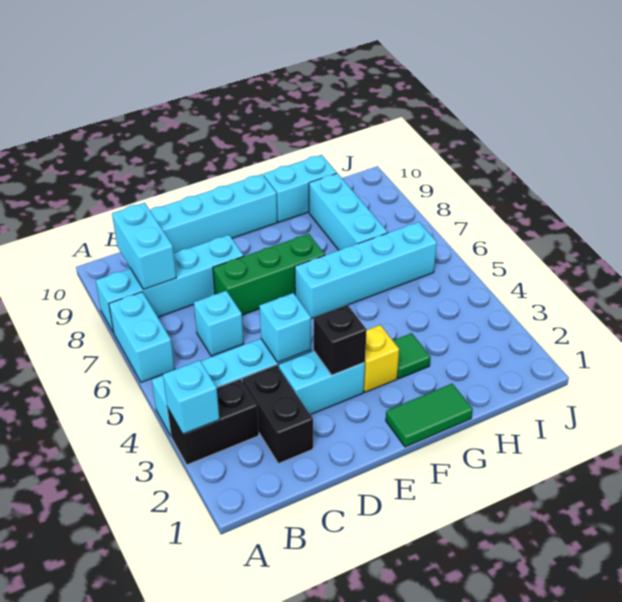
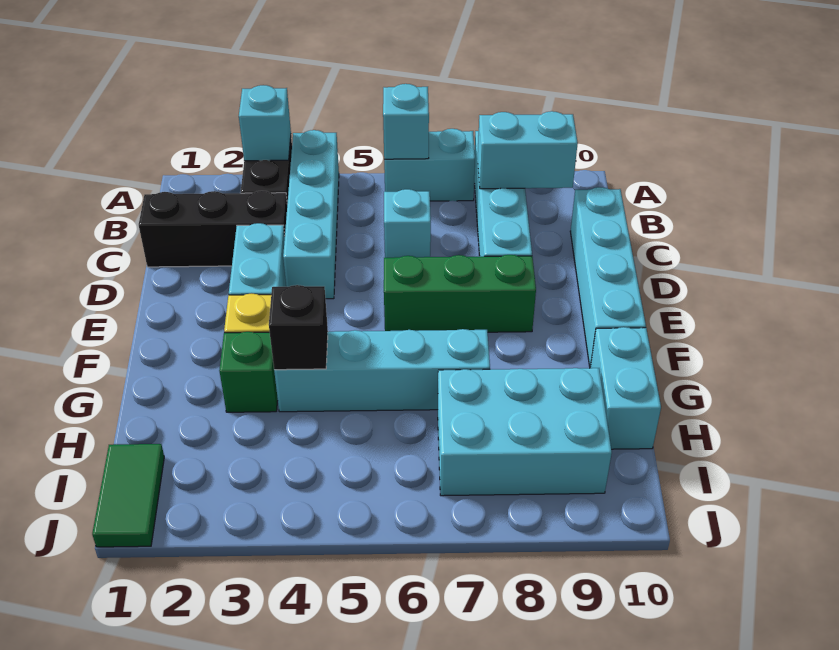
black 1x2 brick [242,365,313,463] -> black 1x3 brick [139,191,287,267]
cyan 1x1 brick [259,293,311,363] -> cyan 1x1 brick moved to [383,84,429,159]
green 1x3 brick [213,234,325,315] -> green 1x3 brick turned to [384,255,536,332]
black 1x1 brick [314,305,367,375] -> black 1x1 brick moved to [269,285,328,370]
green 1x2 tile [386,384,473,447] -> green 1x2 tile moved to [92,444,164,547]
cyan 1x4 brick [295,222,437,319] -> cyan 1x4 brick turned to [274,329,490,412]
green 1x1 tile [393,333,430,379] -> green 1x1 brick [219,332,278,412]
cyan 1x3 brick [309,173,388,250] -> cyan 2x3 brick [438,368,612,496]

